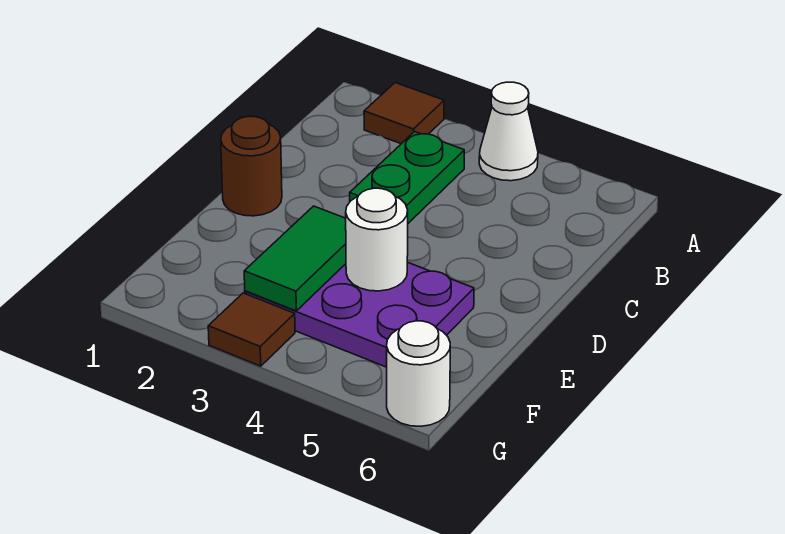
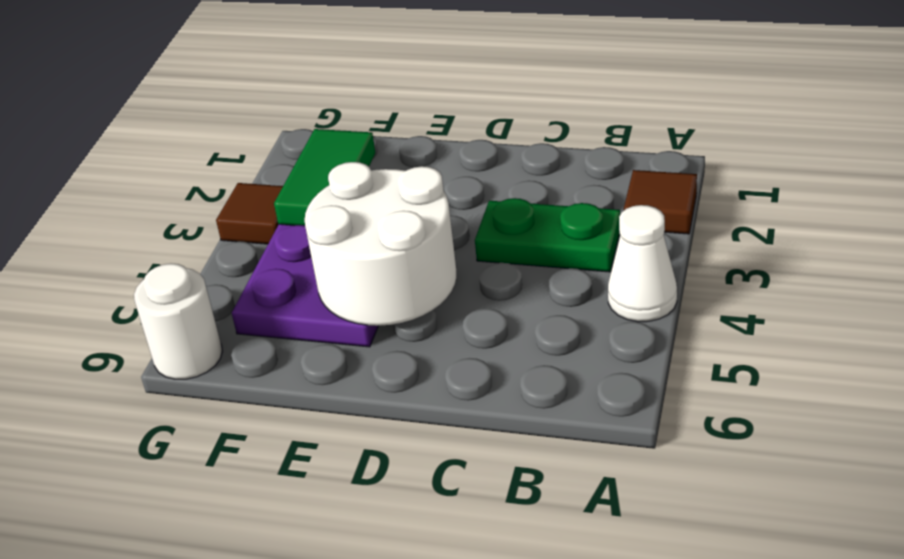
brown 1x1 round brick [221,116,282,216] -> none
green 1x2 tile [244,206,346,311] -> green 1x2 tile turned to [274,129,375,226]
white 1x1 round brick [346,188,408,291] -> white 2x2 round brick [305,162,456,326]

